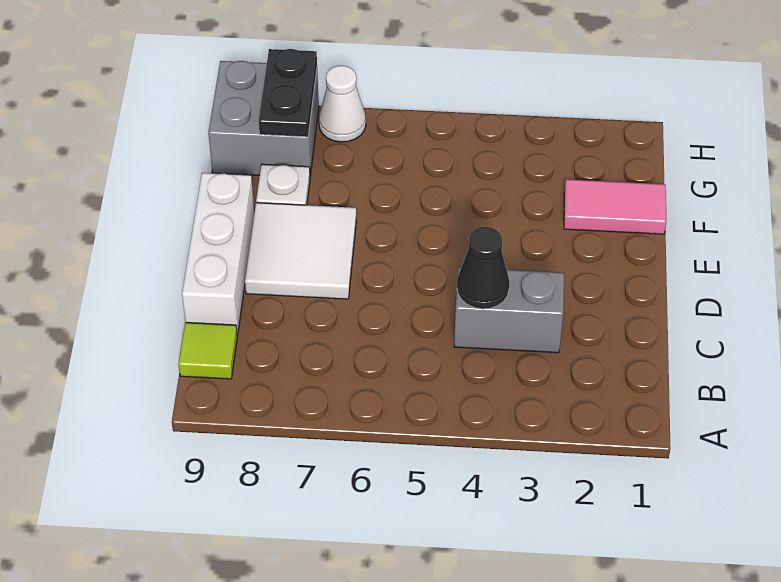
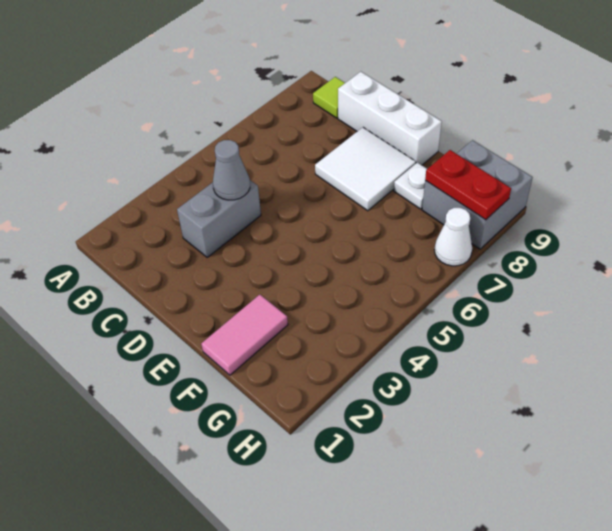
black 1x1 cone [457,227,509,309] -> grey 1x1 cone [213,140,250,200]
black 1x2 plate [259,49,317,137] -> red 1x2 plate [425,150,511,220]

